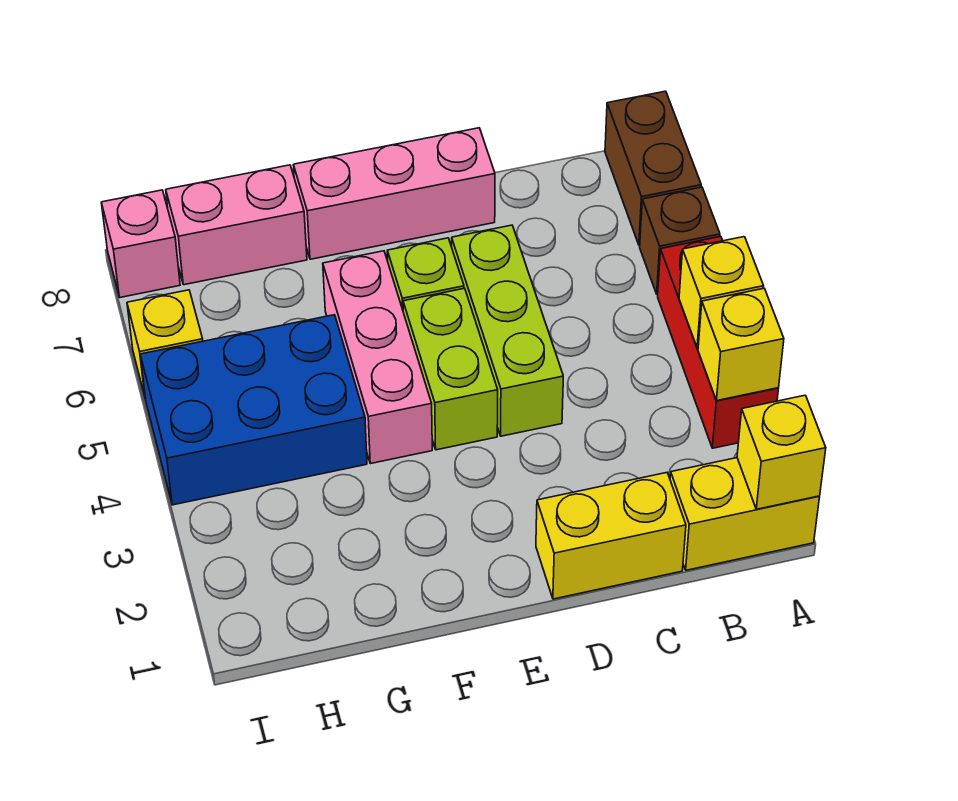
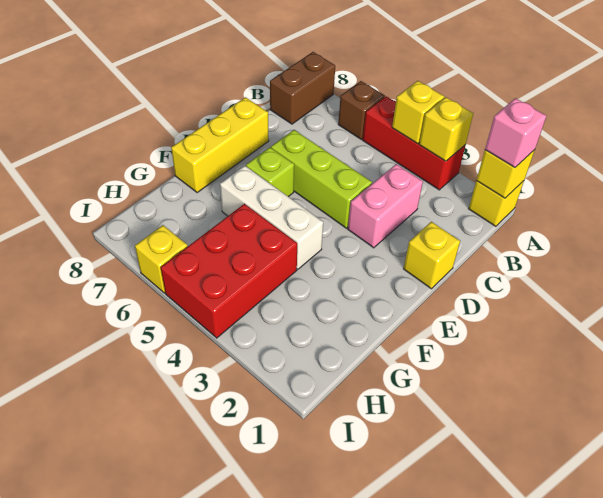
yellow 1x2 brick [670,458,820,570] -> yellow 1x1 brick [469,181,524,226]
brown 1x2 brick [605,91,701,245] -> brown 1x2 brick turned to [270,52,335,124]
yellow 1x2 brick [536,473,686,599] -> yellow 1x1 brick [404,222,460,289]
pink 1x3 brick [294,128,495,259] -> yellow 1x3 brick [171,97,269,192]
lime 1x2 brick [403,288,498,450] -> none
pink 1x3 brick [323,251,432,464] -> white 1x3 brick [220,166,323,269]
blue 2x3 brick [140,315,367,505] -> red 2x3 brick [161,204,297,338]
pink 1x2 brick [166,165,307,285] -> pink 1x2 brick moved to [348,164,423,248]
pink 1x1 brick [101,190,180,297] -> pink 1x1 brick moved to [485,98,546,168]

